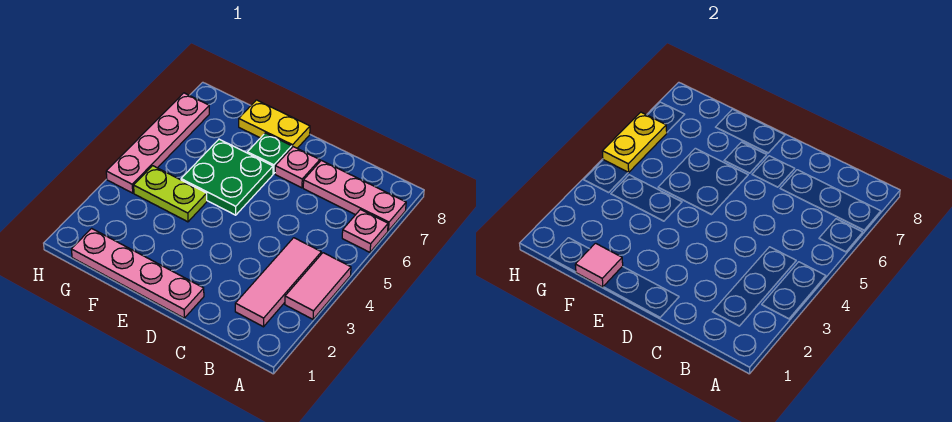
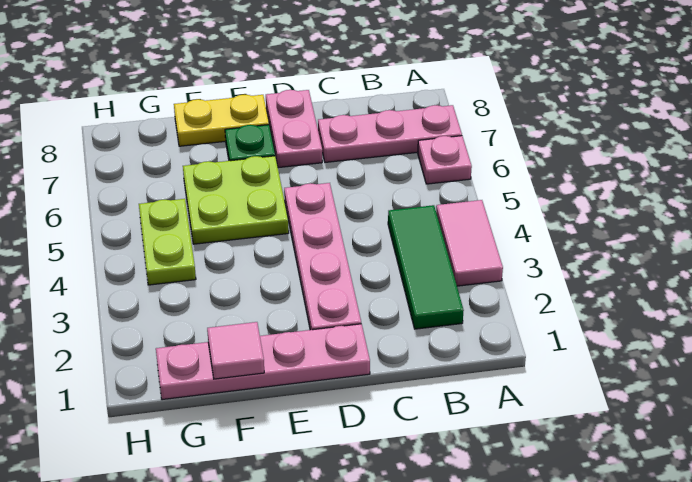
pink 1x3 tile [235,238,321,327] -> green 1x3 tile [388,205,464,329]
pink 1x1 plate [275,147,320,188] -> pink 1x2 plate [266,90,322,168]
green 2x2 plate [181,139,273,215] -> lime 2x2 plate [183,156,289,244]
lime 1x2 plate [134,166,207,222] -> lime 1x2 plate turned to [139,199,196,285]
pink 1x4 plate [106,93,209,193] -> pink 1x4 plate moved to [284,183,361,330]
yellow 1x2 plate [602,112,667,173] -> none

